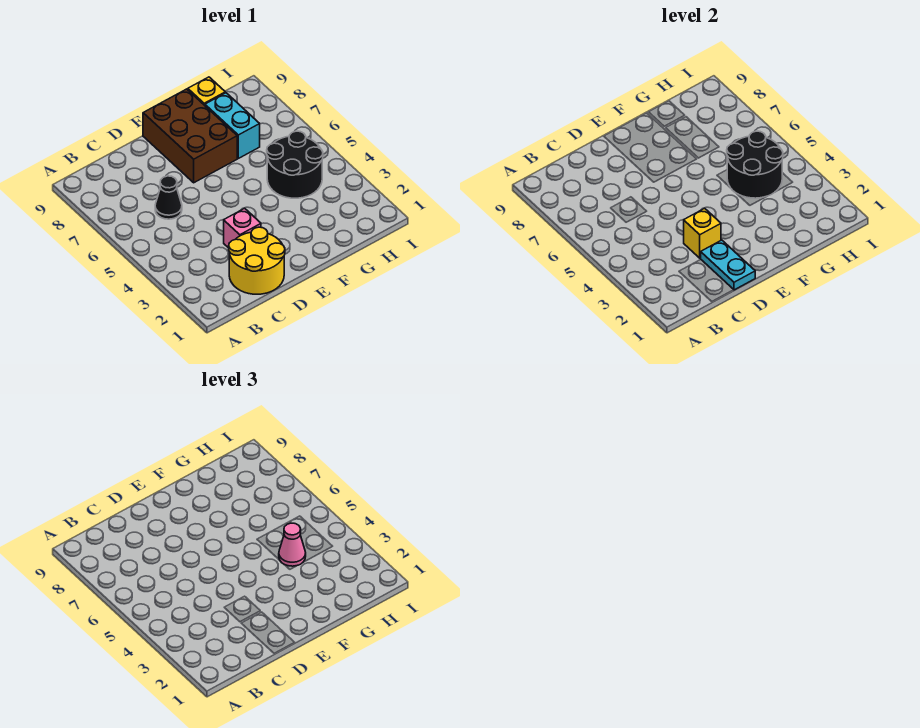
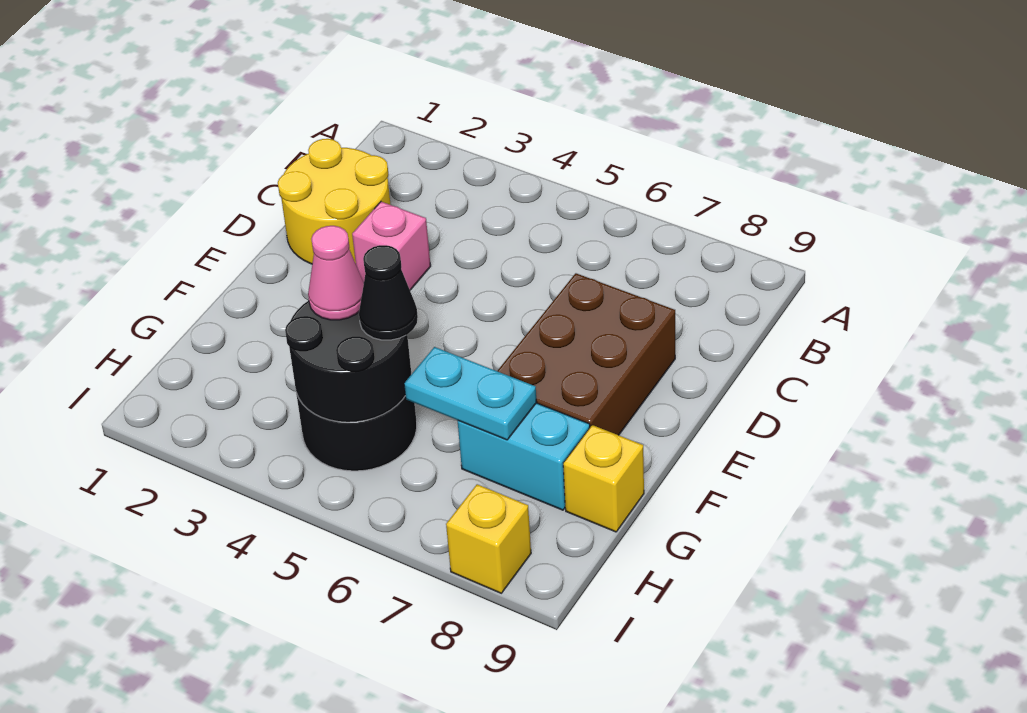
black 1x1 cone [155,176,182,219] -> black 1x1 cone moved to [359,245,418,340]
cyan 1x2 plate [701,240,755,290] -> cyan 1x2 plate moved to [404,347,537,440]
yellow 1x1 brick [684,208,721,258] -> yellow 1x1 brick moved to [446,484,531,593]
brown 2x3 brick [143,89,237,183] -> brown 2x3 brick turned to [498,273,675,435]

